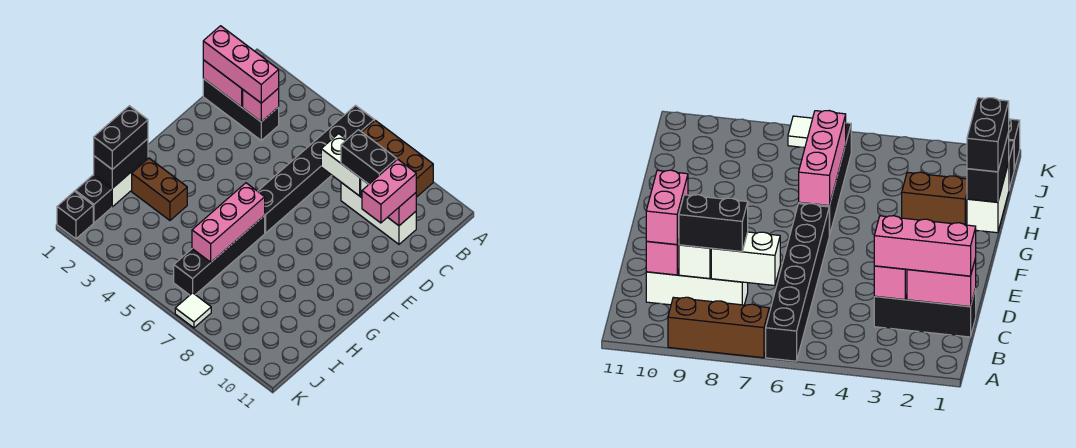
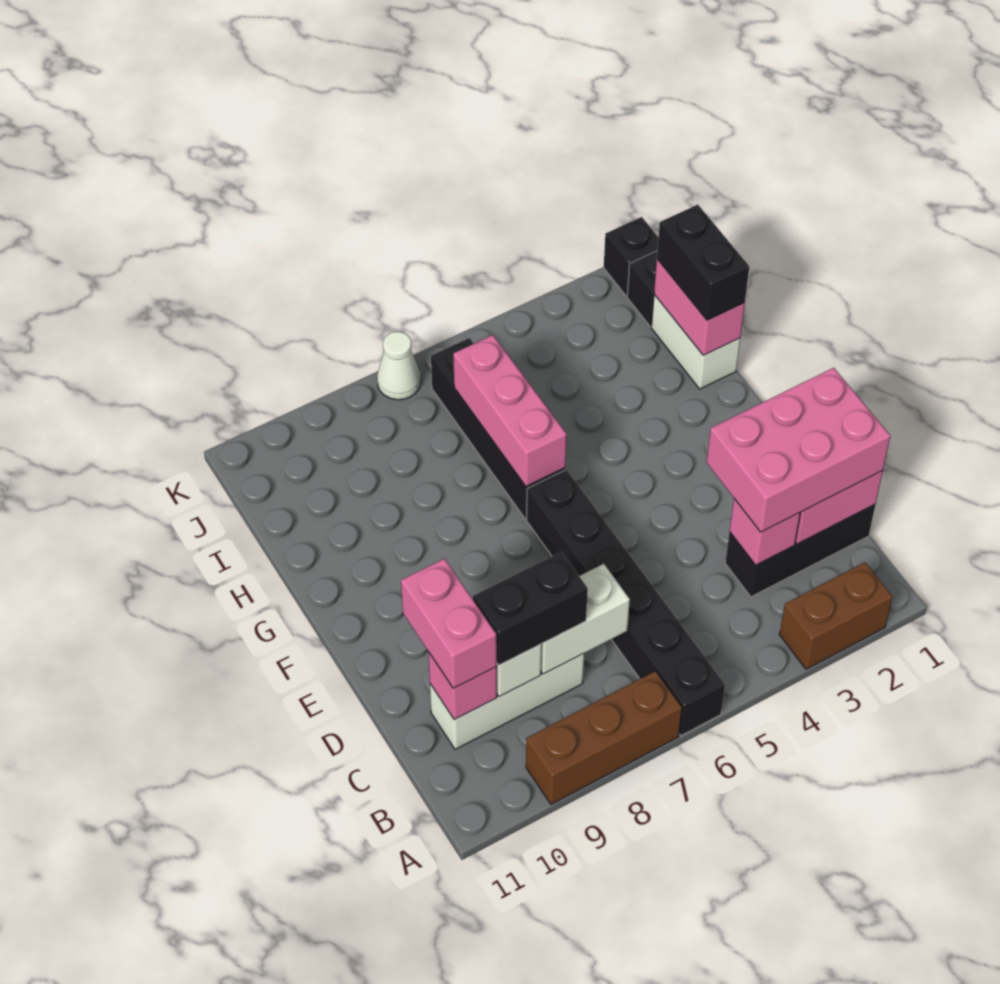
pink 1x3 brick [203,26,279,103] -> pink 2x3 brick [707,368,890,532]
black 1x2 brick [94,139,148,188] -> pink 1x2 brick [654,259,745,355]
brown 1x2 brick [132,158,187,220] -> brown 1x2 brick moved to [779,562,892,669]
white 1x1 tile [175,293,211,328] -> white 1x1 cone [377,332,421,400]

